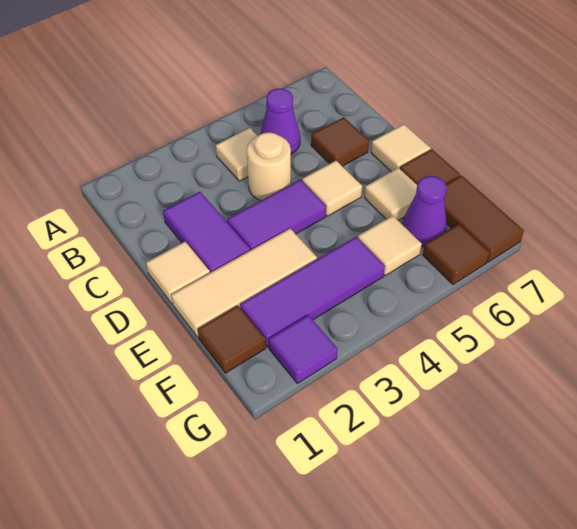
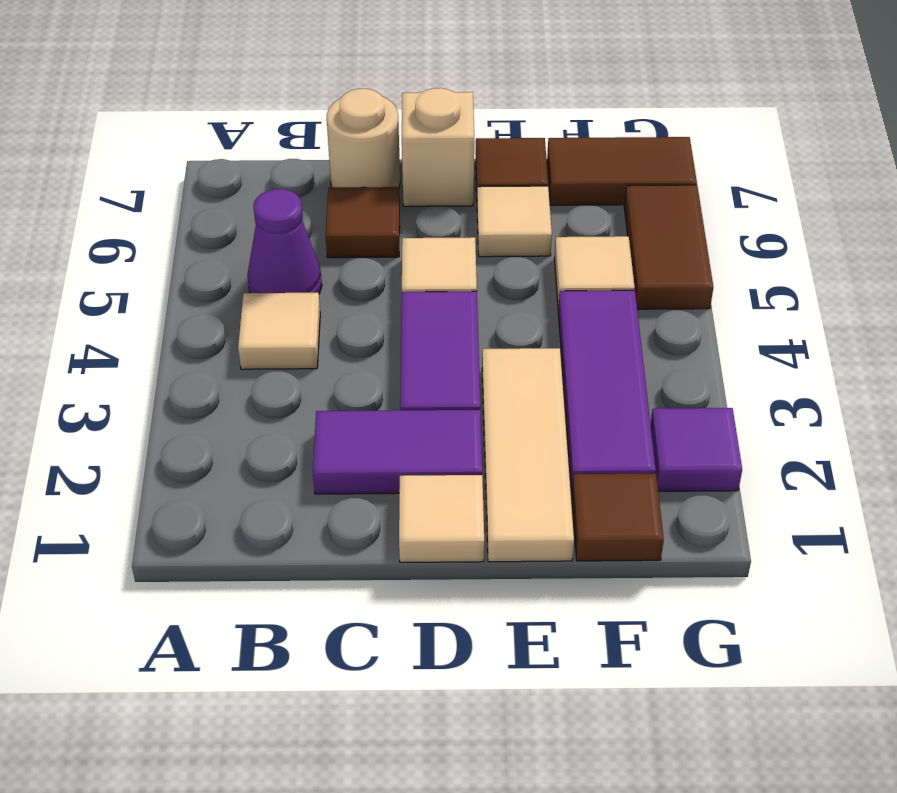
tan 1x1 round brick [247,132,291,200] -> tan 1x1 round brick moved to [327,89,400,188]
tan 1x1 tile [371,124,431,172] -> tan 1x1 brick [402,88,474,206]
purple 1x1 cone [402,176,447,247] -> none
brown 1x1 tile [423,224,490,284] -> brown 1x2 tile [624,185,713,309]

